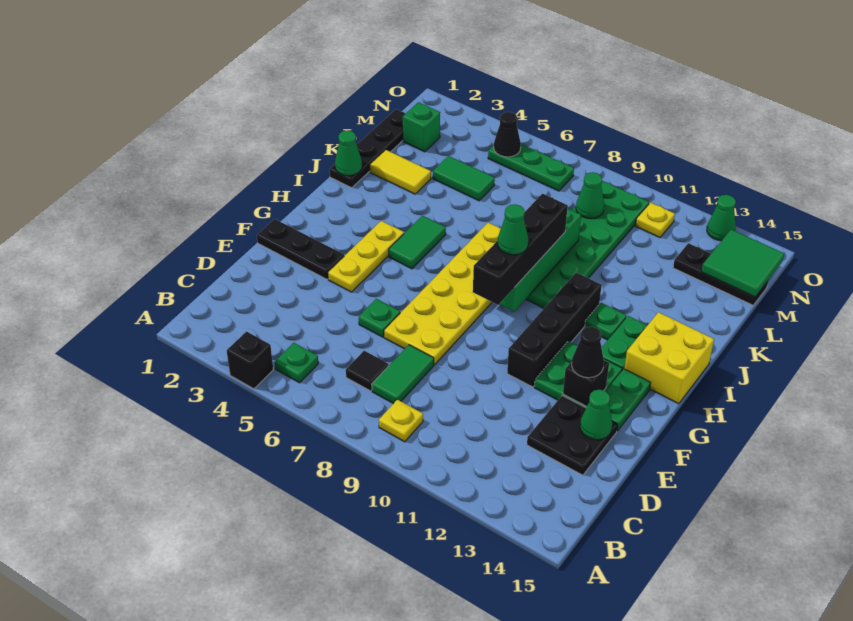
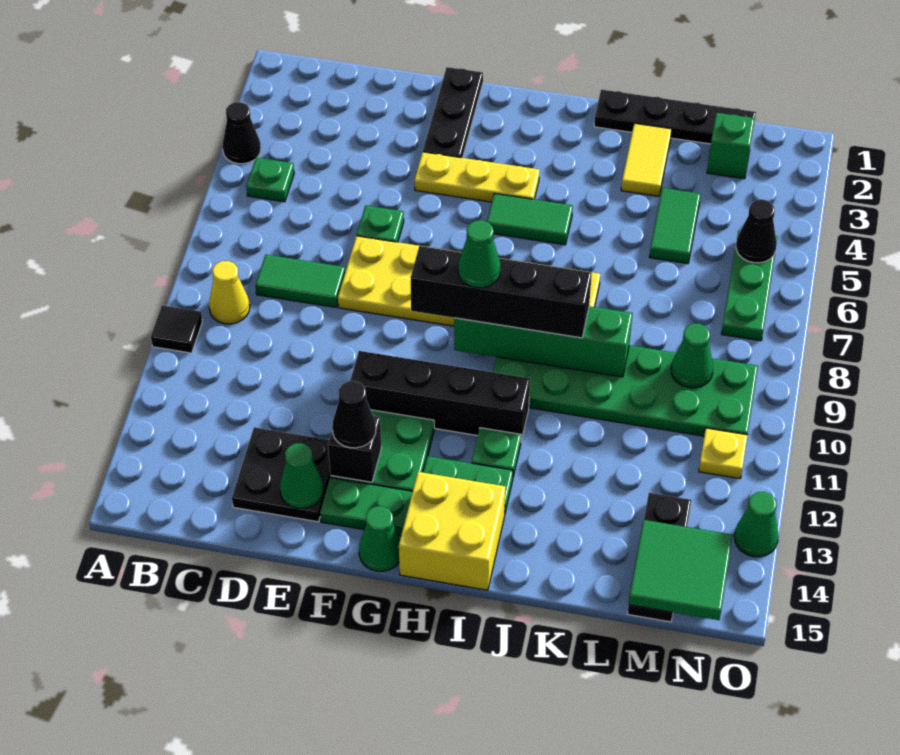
black 1x1 brick [227,331,273,389] -> black 1x1 cone [222,102,261,164]
yellow 1x1 plate [379,400,423,442] -> yellow 1x1 cone [209,261,250,324]
black 1x1 tile [346,351,389,391] -> black 1x1 tile moved to [151,305,202,353]
green 1x1 cone [335,130,362,176] -> green 1x1 cone moved to [359,506,400,571]

